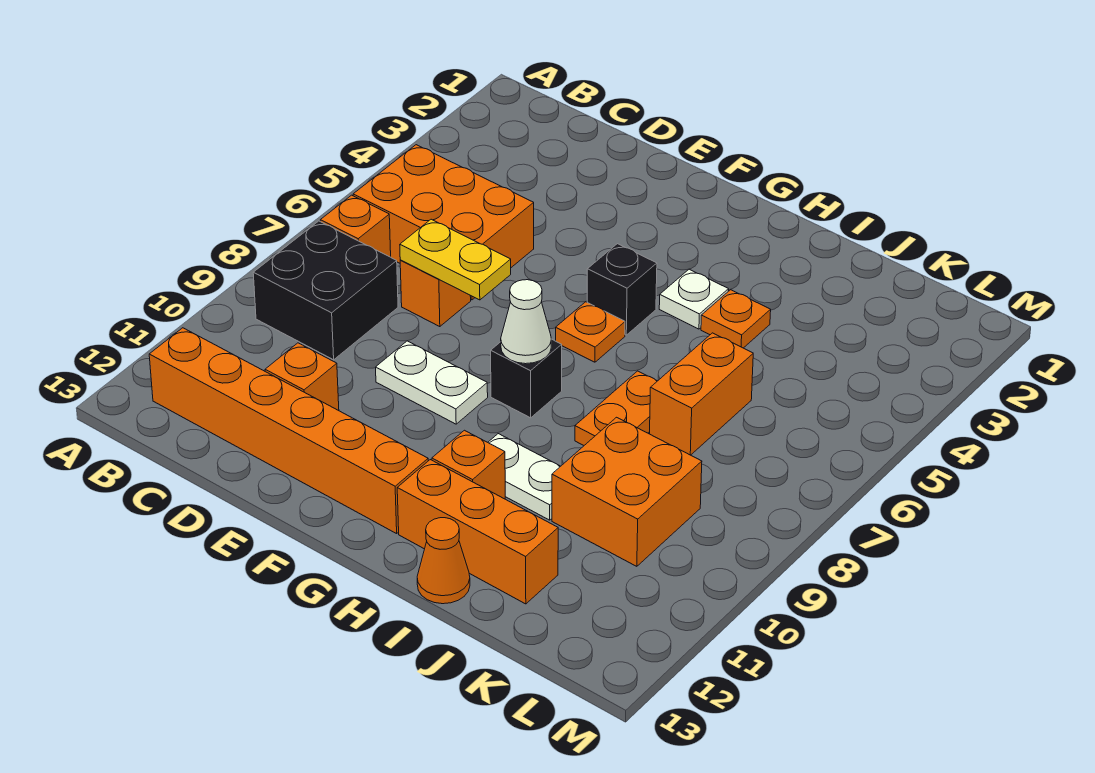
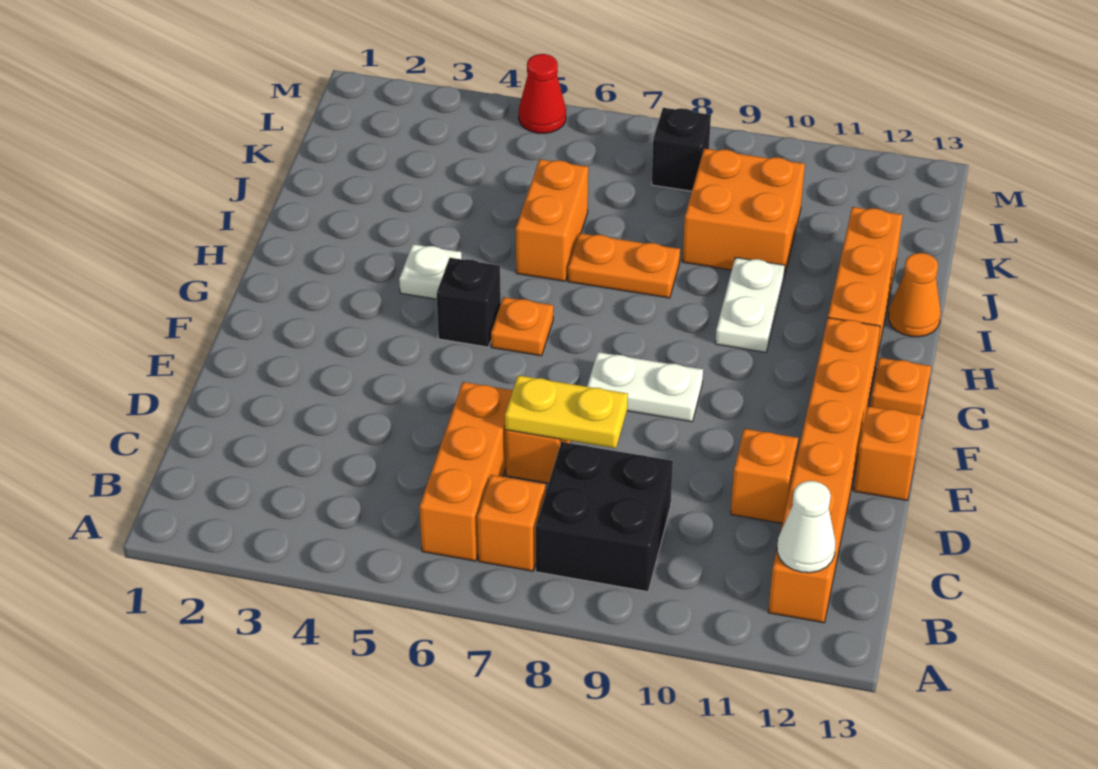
orange 2x3 brick [353,145,534,300] -> orange 1x3 brick [420,382,513,561]
yellow 1x2 plate [400,219,511,300] -> yellow 1x2 plate turned to [505,375,628,448]
white 1x2 plate [376,341,488,424] -> white 1x2 plate turned to [587,352,703,422]
black 1x1 brick [491,339,562,418] -> black 1x1 brick moved to [651,108,711,191]
white 1x1 cone [501,280,551,364] -> white 1x1 cone moved to [777,481,835,573]
orange 1x1 brick [432,430,505,499] -> orange 1x1 brick moved to [854,406,922,500]
orange 1x1 plate [701,290,771,348] -> orange 1x1 plate moved to [870,358,931,418]
orange 1x2 brick [650,333,753,455] -> orange 1x2 brick turned to [516,159,588,281]
none -> red 1x1 cone [519,54,566,133]

